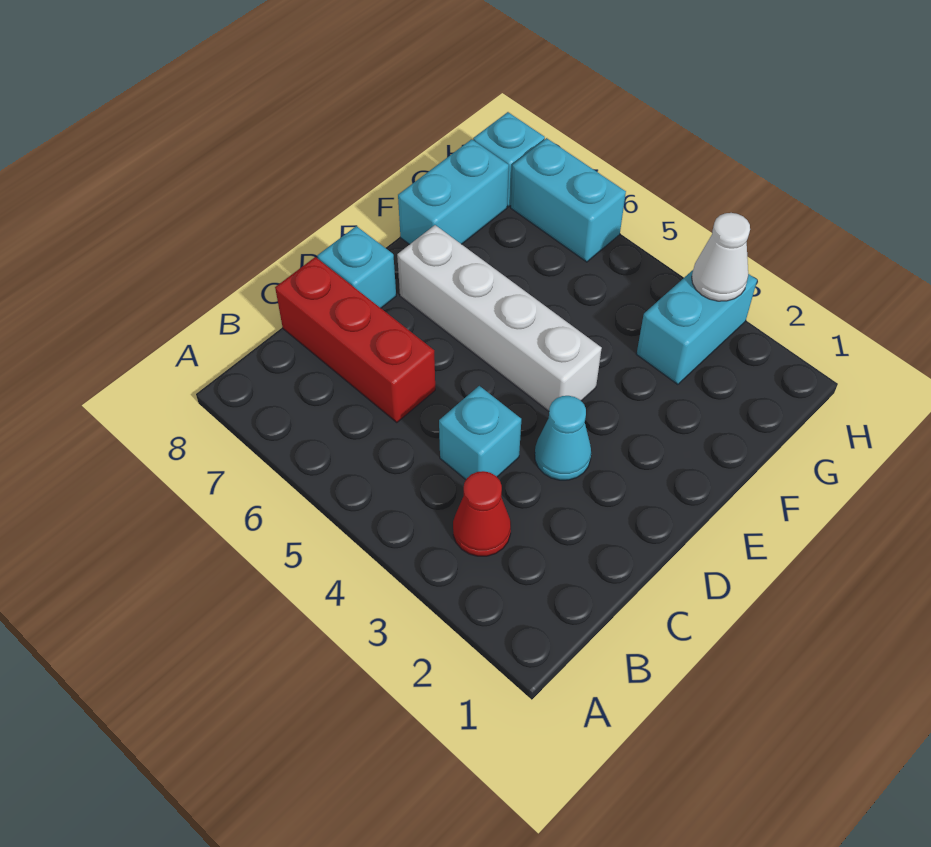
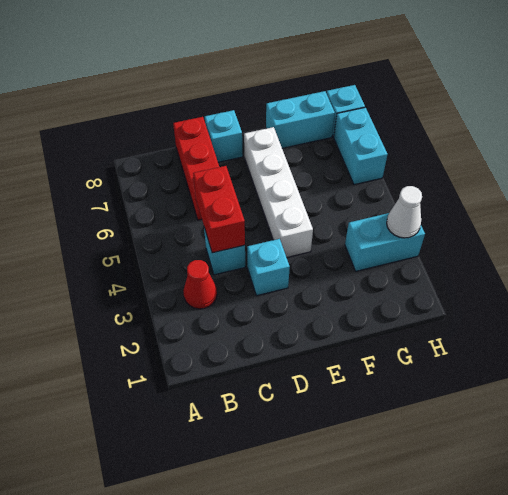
none -> red 1x2 brick [193,166,245,253]
cyan 1x1 cone [535,396,591,480] -> cyan 1x1 brick [247,239,290,296]

